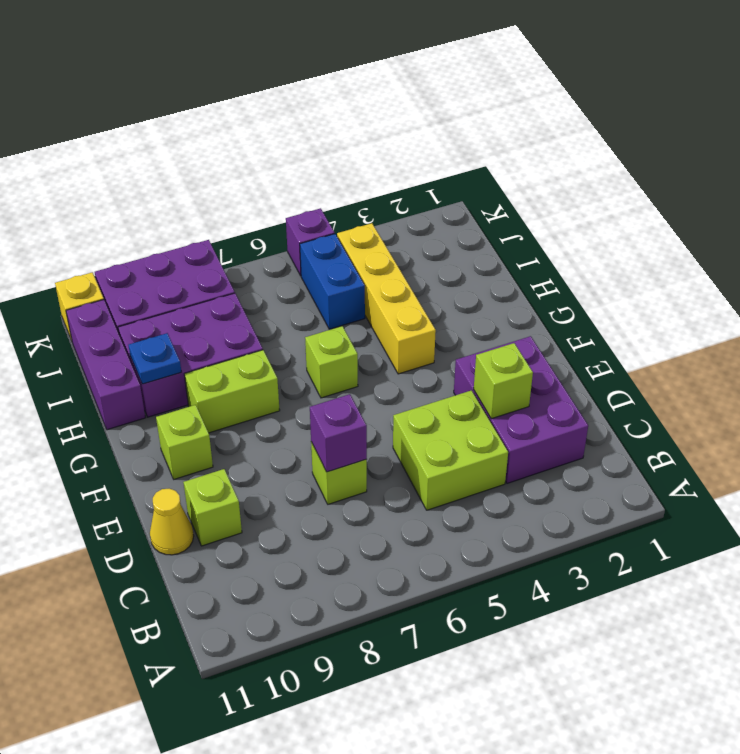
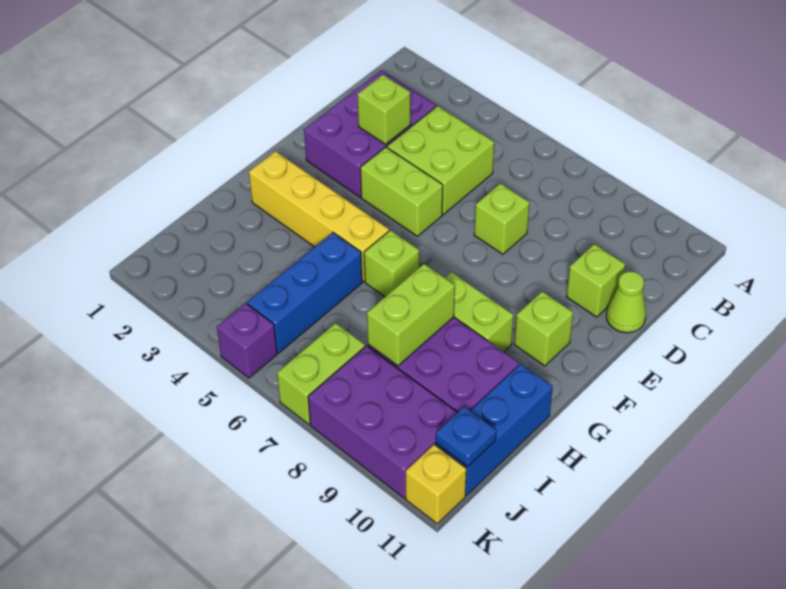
purple 1x1 brick [310,394,367,472] -> none
yellow 1x1 cone [150,489,194,555] -> lime 1x1 cone [606,272,646,333]
none -> lime 1x2 brick [360,147,443,236]
yellow 1x4 brick [337,223,436,374] -> yellow 1x4 brick turned to [249,151,389,282]
none -> lime 1x2 brick [367,264,455,366]
blue 1x1 plate [129,333,181,384] -> blue 1x1 plate moved to [436,407,497,466]
purple 1x3 brick [66,300,145,430] -> blue 1x3 brick [436,364,553,495]
blue 1x2 brick [300,234,365,329] -> blue 1x3 brick [247,233,362,353]
none -> lime 1x2 brick [277,323,365,424]

